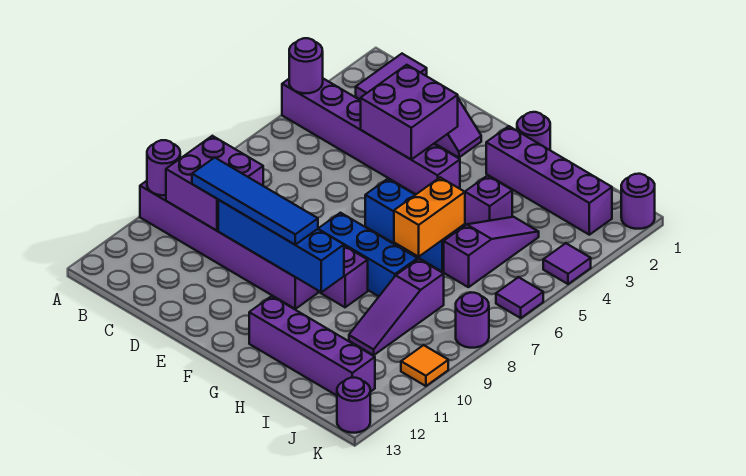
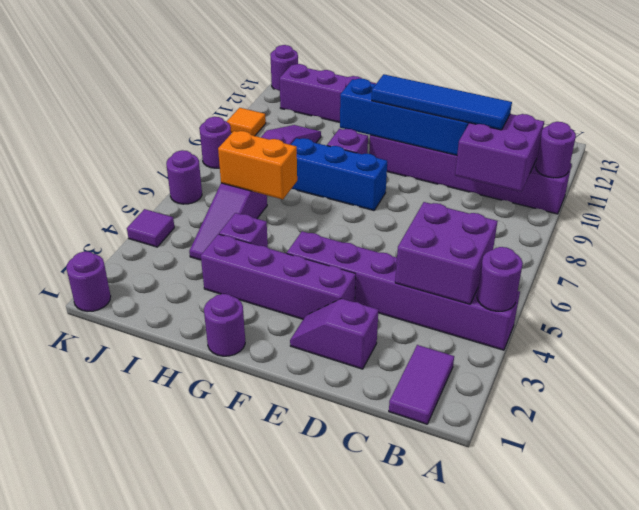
purple 2x2 brick [361,65,458,160] -> purple 2x2 brick moved to [395,202,498,304]
blue 1x3 brick [365,179,465,272] -> none
purple 1x4 brick [486,126,612,235] -> purple 1x4 brick moved to [201,234,356,319]
orange 1x2 brick [394,177,465,257] -> orange 1x2 brick turned to [218,131,297,199]
purple 1x1 tile [496,277,543,318] -> purple 1x1 round brick [166,150,202,204]

